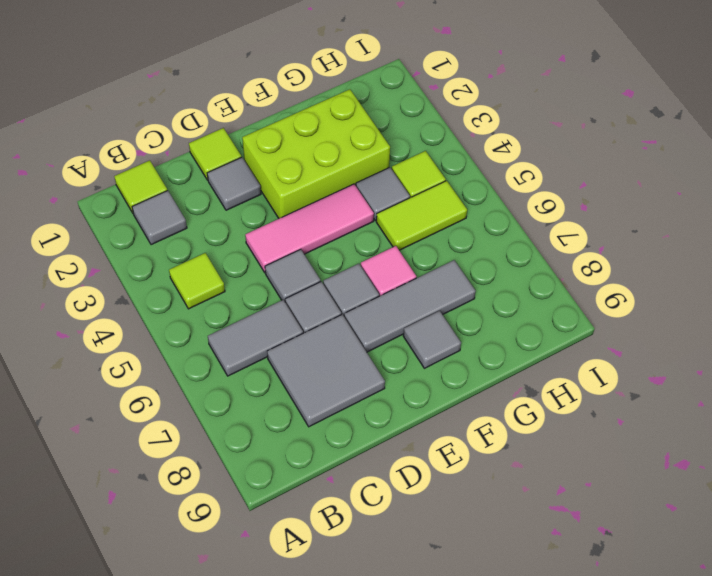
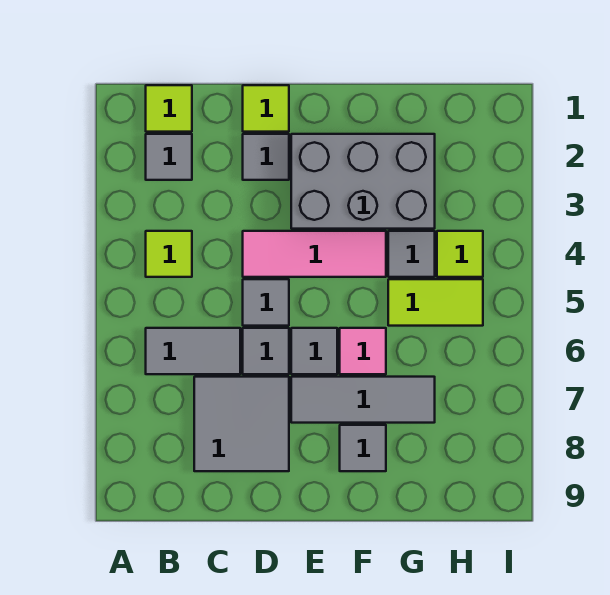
lime 2x3 brick [242,89,390,218] -> grey 2x3 brick [291,134,435,229]

